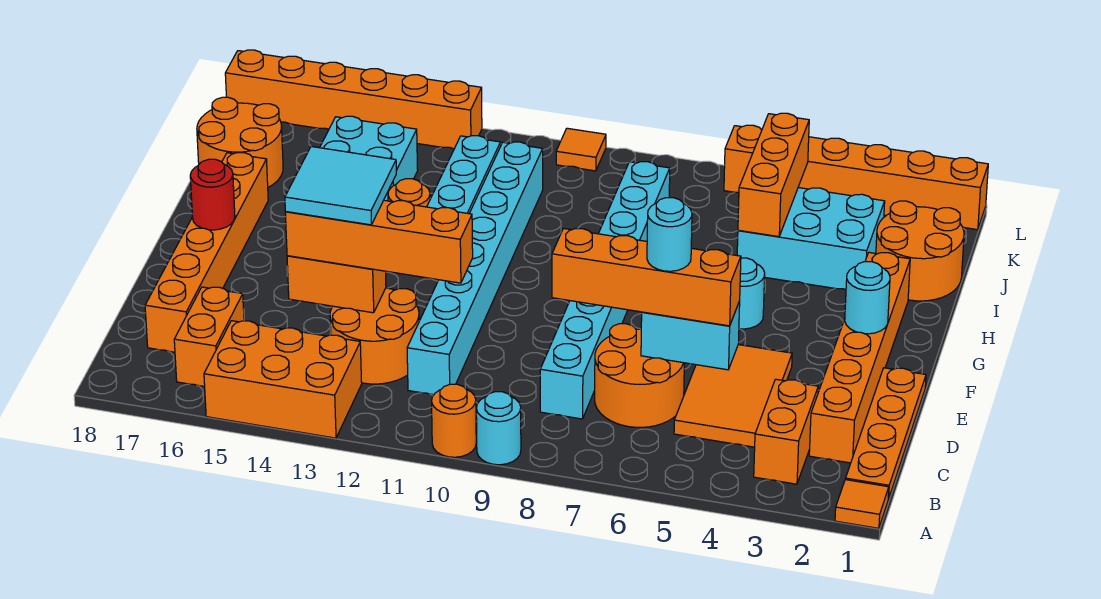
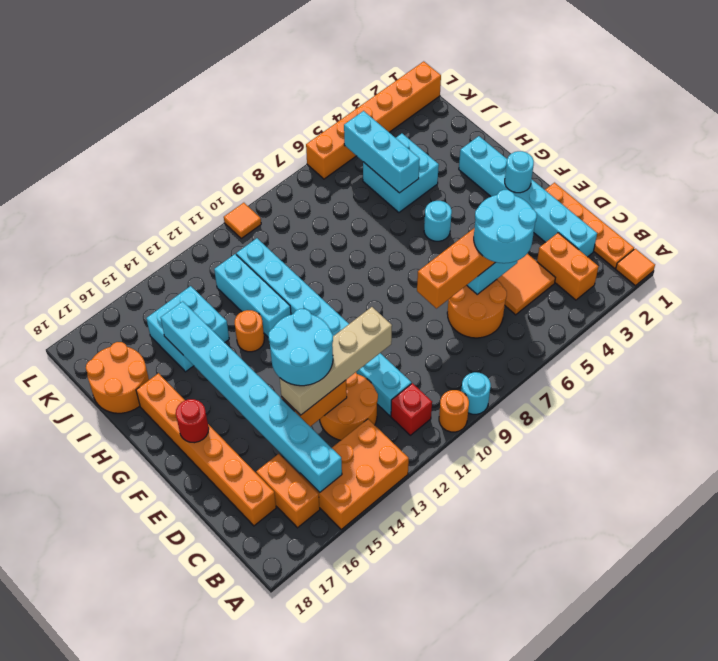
none -> red 1x1 brick [391,383,432,435]
orange 1x6 brick [809,252,910,463] -> cyan 1x6 brick [459,136,597,257]
cyan 1x8 brick [540,162,670,419] -> cyan 1x8 brick moved to [161,301,342,492]
cyan 1x1 round brick [647,198,692,271] -> cyan 2x2 round brick [474,190,537,263]
orange 1x4 brick [285,200,473,283] -> tan 1x4 brick [280,307,392,415]
cyan 2x2 tile [285,147,396,225] -> cyan 2x2 round brick [268,309,333,386]
orange 2x2 round brick [876,201,964,301] -> none
cyan 2x3 brick [737,188,885,290] -> cyan 2x2 brick [363,134,439,212]
orange 1x3 brick [738,113,809,237] -> cyan 1x3 brick [344,111,420,193]
orange 1x6 brick [225,50,482,149] -> none

